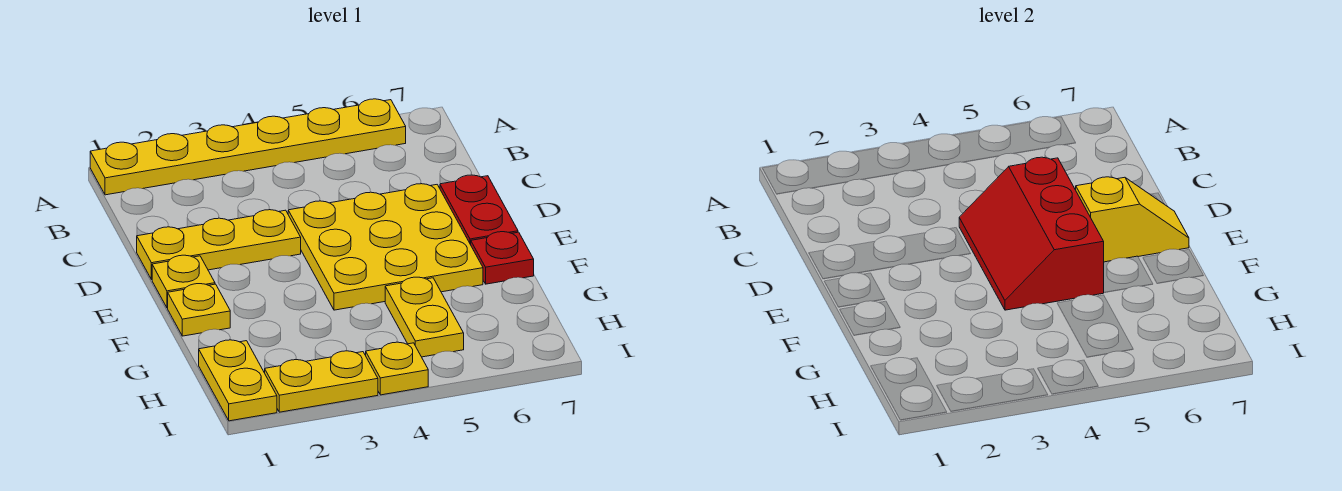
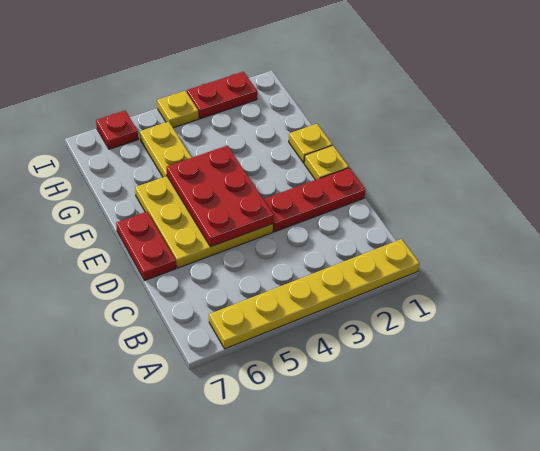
yellow 1x3 plate [137,210,301,280] -> red 1x3 plate [263,168,365,232]
red 2x3 slope [959,157,1104,310] -> red 2x3 plate [167,145,273,247]
yellow 1x2 slope [1076,177,1189,262] -> none
red 1x1 plate [471,232,534,284] -> red 1x1 plate moved to [96,111,138,149]
yellow 1x2 plate [199,340,277,421] -> none
yellow 1x2 plate [265,351,378,412] -> red 1x2 plate [187,72,257,119]

